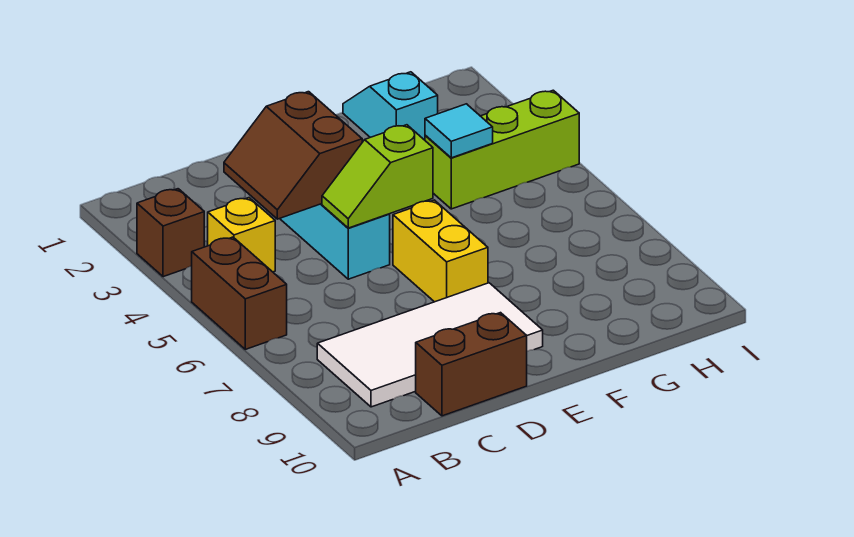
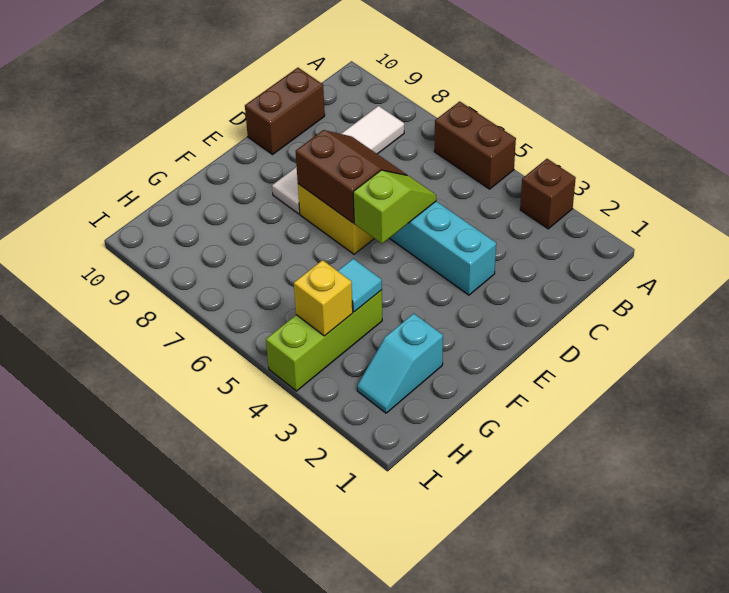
yellow 1x1 brick [208,198,275,272] -> yellow 1x1 brick moved to [294,260,353,336]
white 2x4 tile [317,283,543,407] -> white 1x4 tile [272,106,404,214]
brown 2x2 slope [224,92,362,219] -> brown 2x2 slope moved to [296,130,407,223]
cyan 1x2 slope [343,72,438,140] -> cyan 1x2 slope turned to [357,313,443,413]

